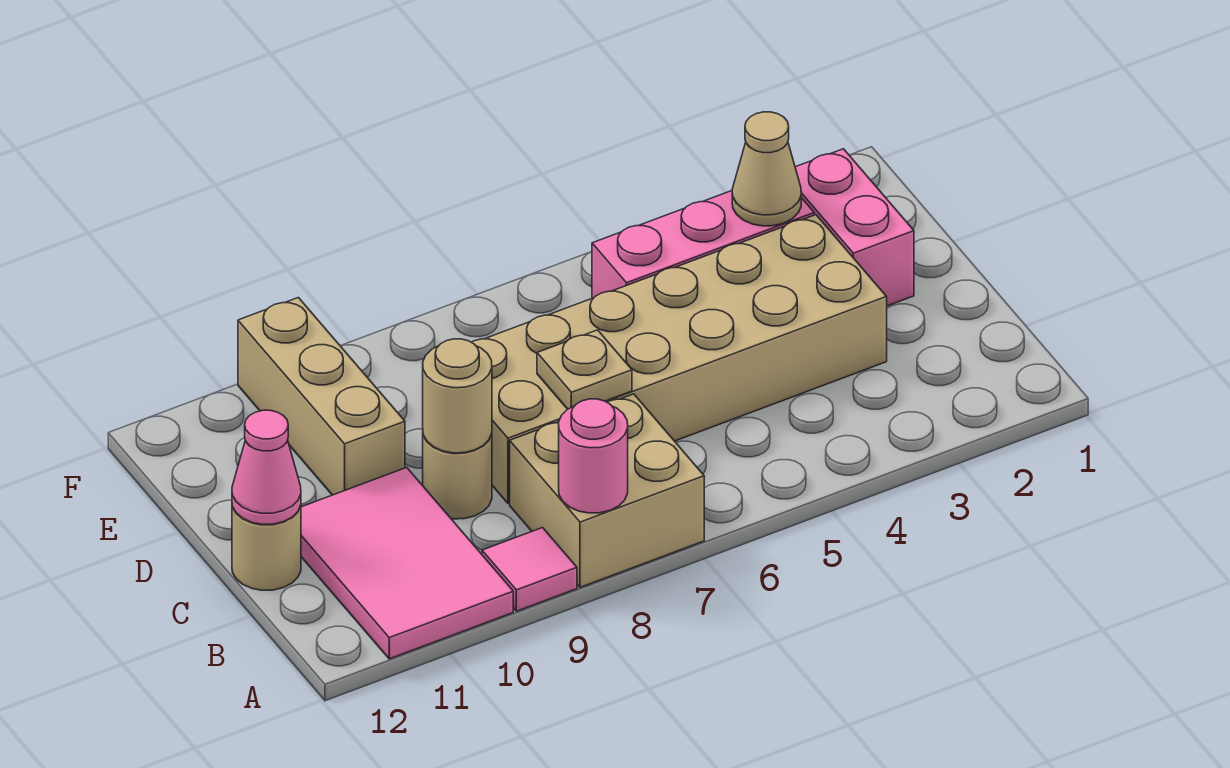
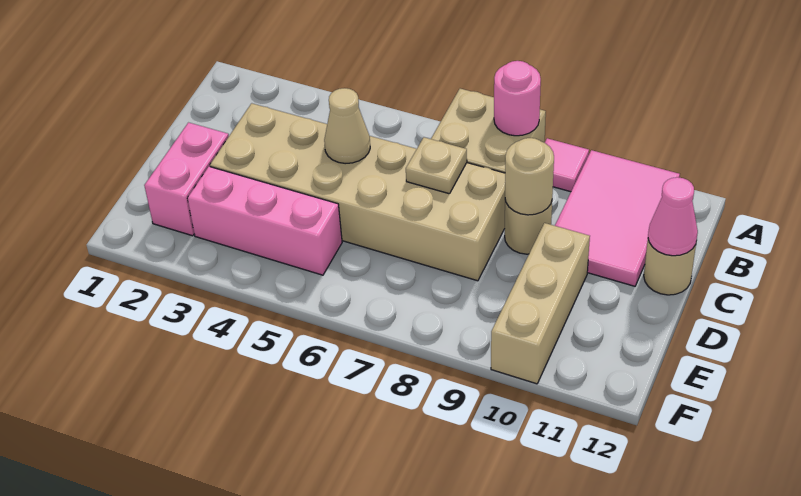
tan 1x1 cone [732,112,801,226] -> tan 1x1 cone moved to [324,88,370,164]

